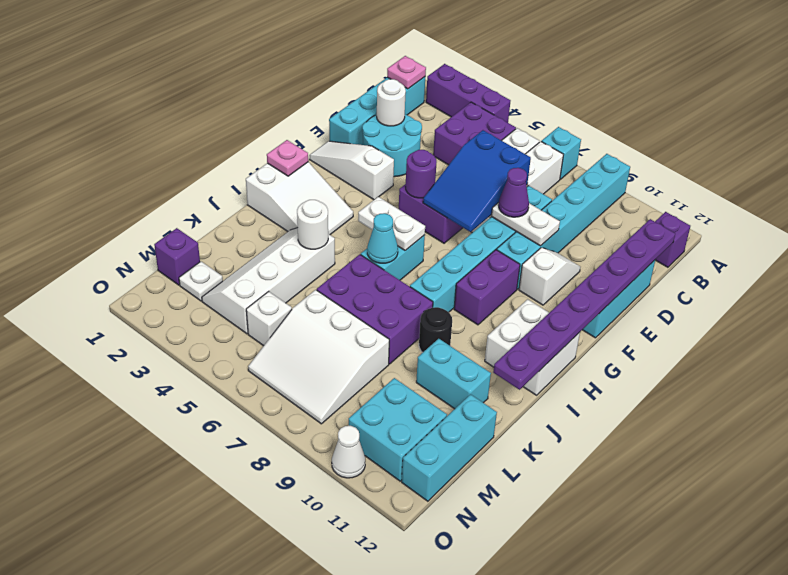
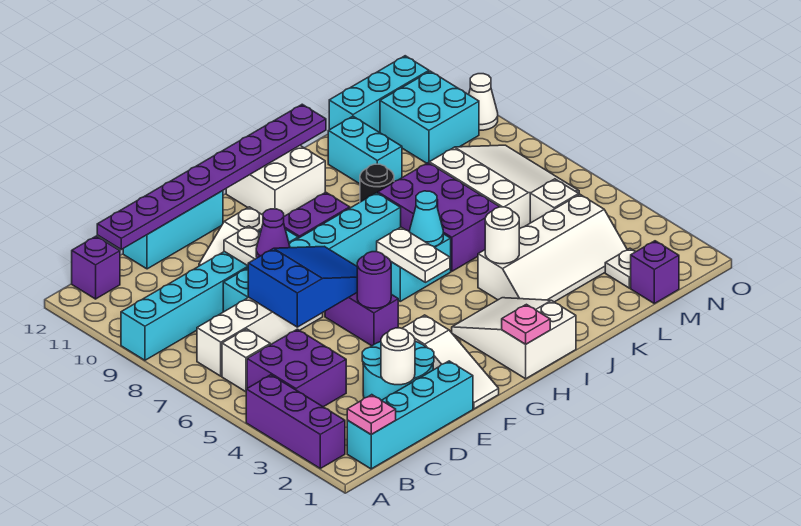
cyan 1x1 brick [541,127,581,179] -> none

